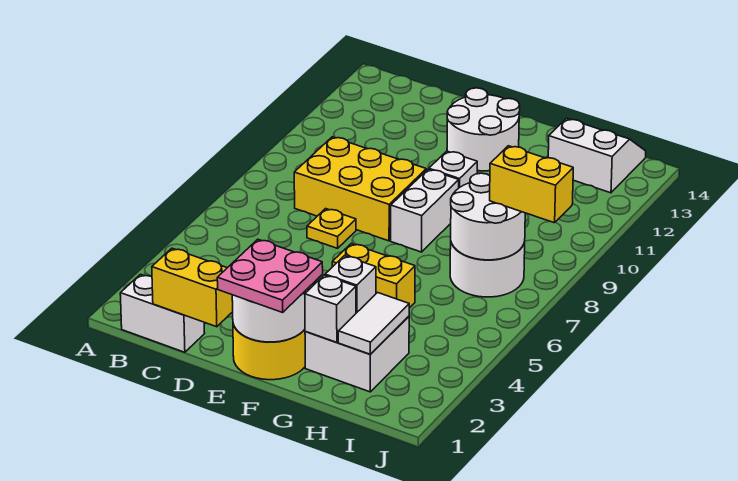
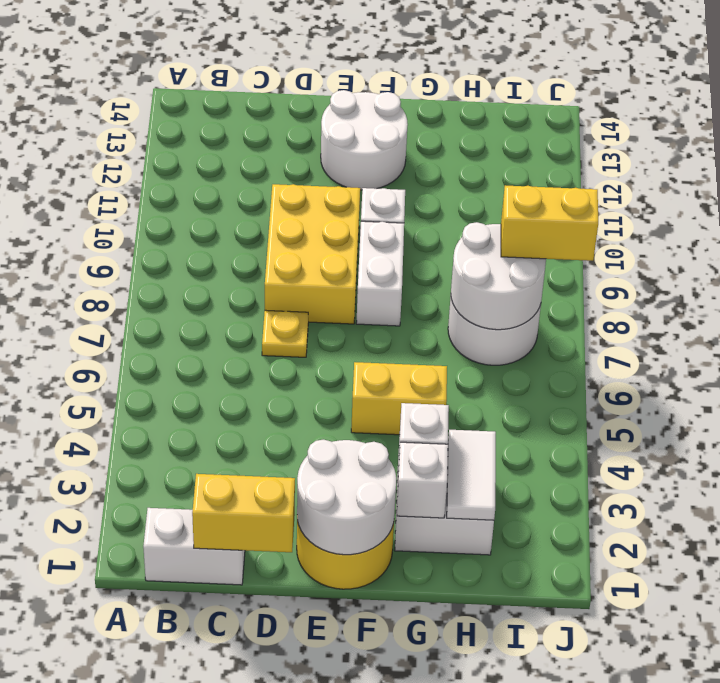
yellow 2x3 brick [294,137,426,241] -> yellow 2x3 brick turned to [265,184,360,324]
pink 2x2 plate [217,239,323,312] -> none
white 2x2 slope [548,118,646,193] -> none

